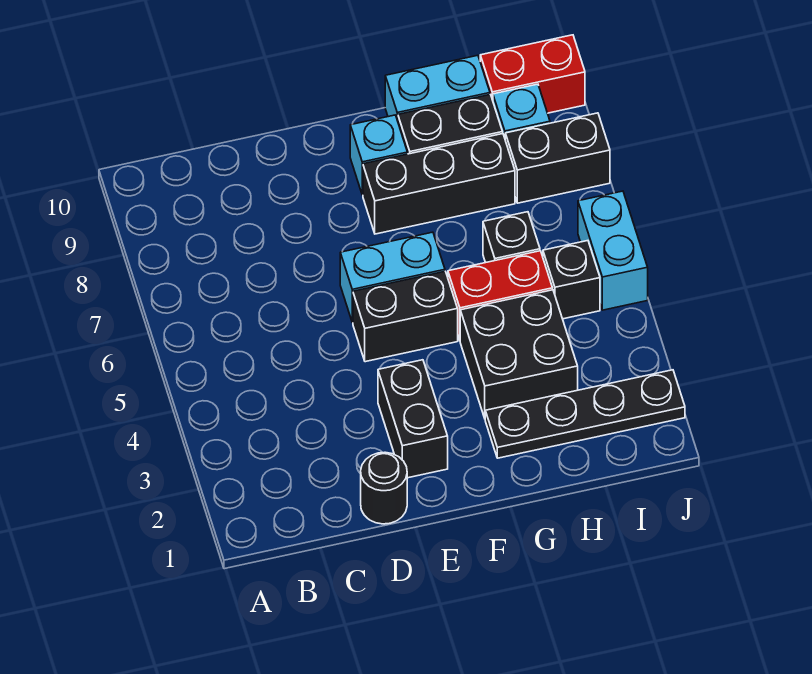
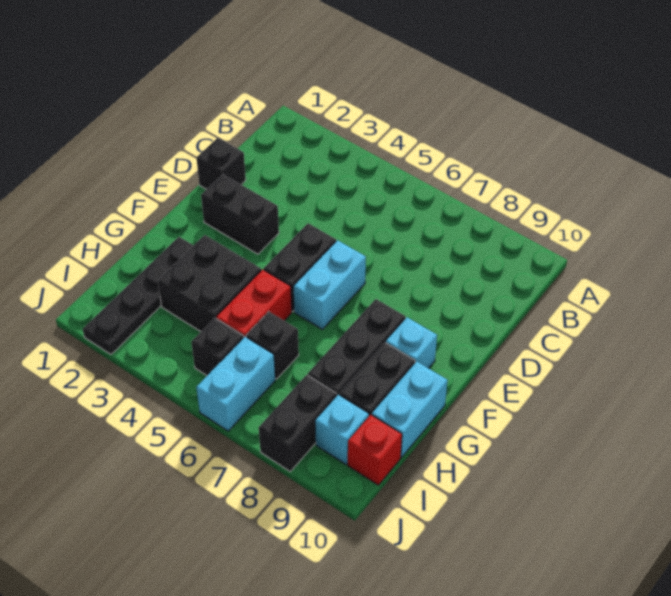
black 1x1 round brick [361,452,407,524] -> black 1x1 brick [196,138,246,189]
red 1x2 brick [480,35,585,113] -> red 1x1 brick [348,415,402,485]
cyan 1x2 brick [578,191,648,310] -> cyan 1x2 brick turned to [196,337,275,431]

